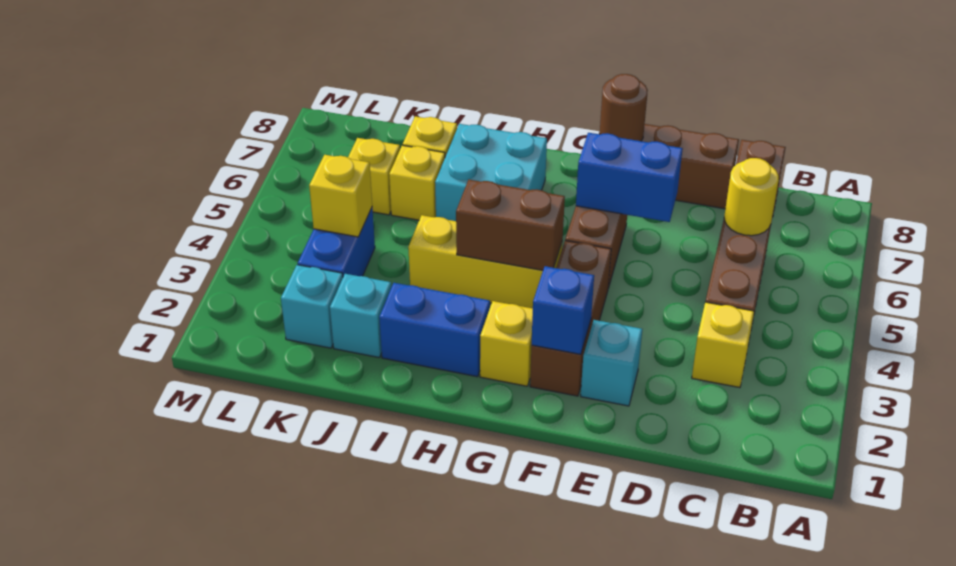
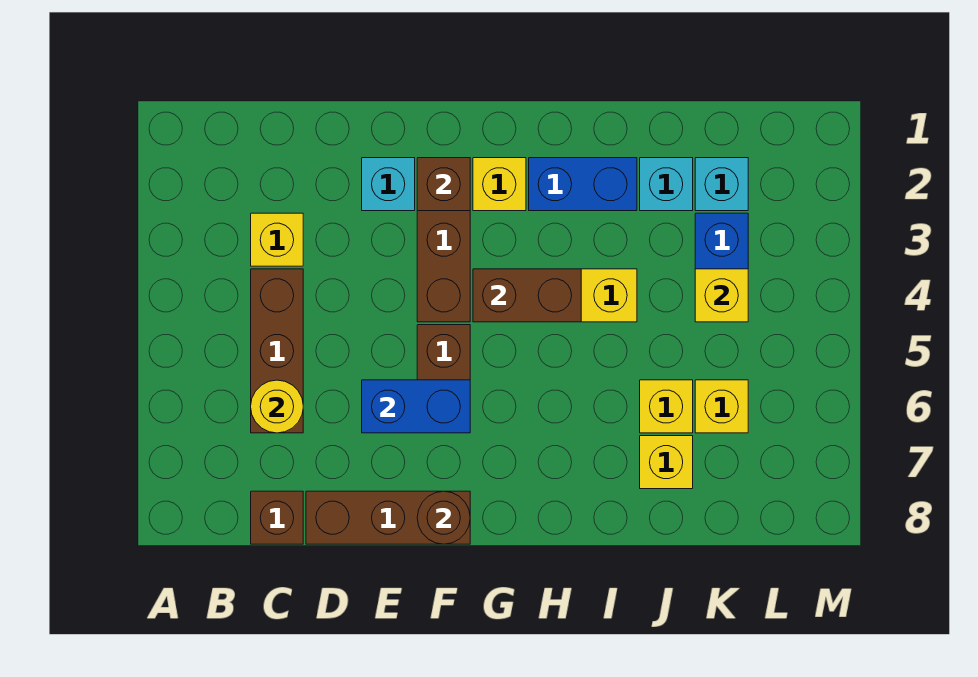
blue 1x1 brick [532,266,594,354] -> brown 1x1 brick [417,158,470,211]
cyan 2x2 brick [435,124,547,221] -> none

